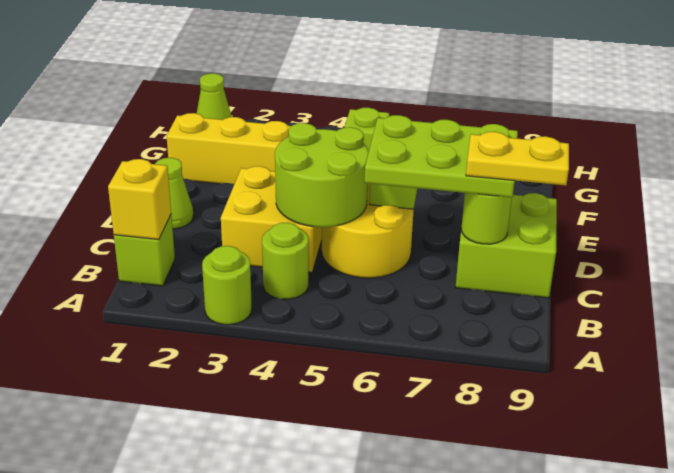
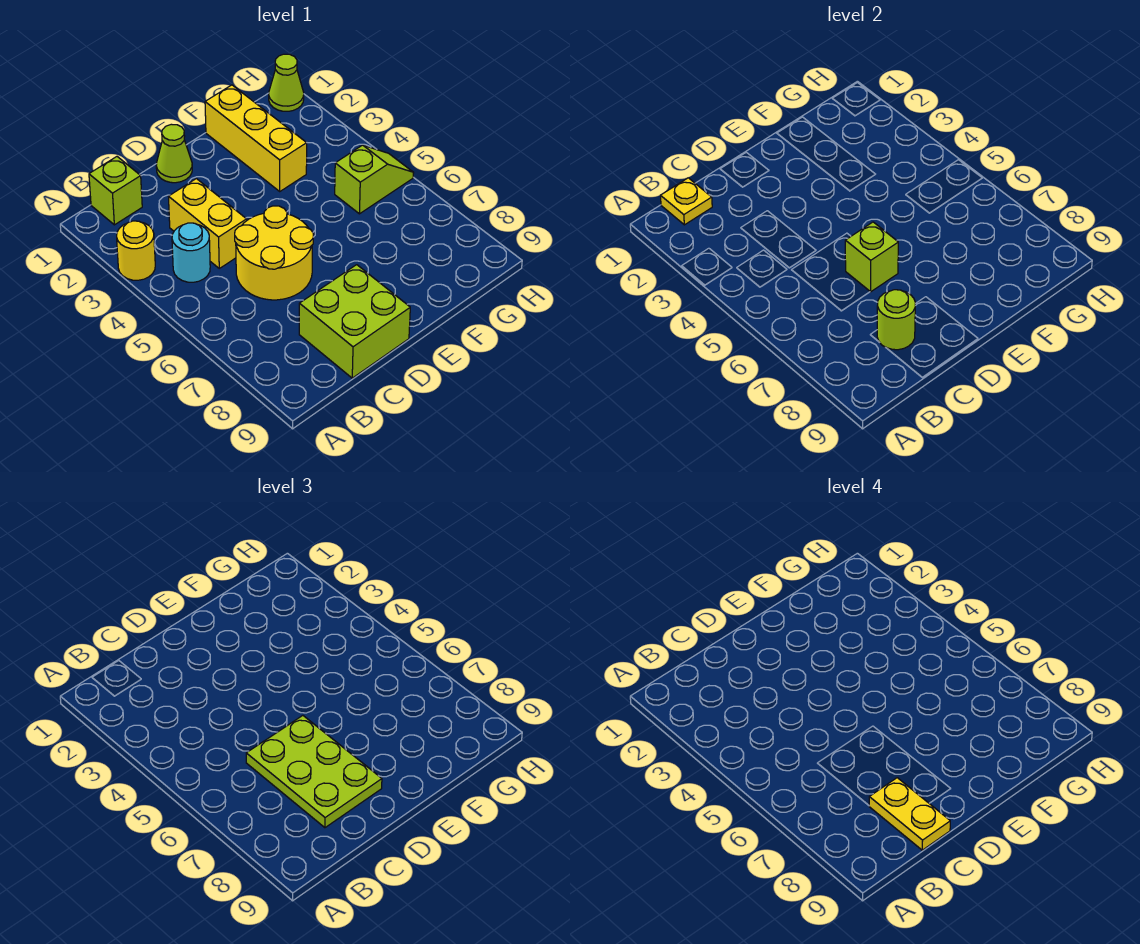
lime 1x1 round brick [202,246,252,325] -> yellow 1x1 round brick [117,221,155,280]
yellow 1x1 brick [108,159,171,240] -> yellow 1x1 plate [660,178,712,225]
lime 1x1 round brick [262,223,308,299] -> cyan 1x1 round brick [172,223,210,282]
yellow 2x2 brick [221,166,322,272] -> yellow 1x2 brick [169,179,247,268]
lime 2x2 round brick [275,123,369,227] -> none

